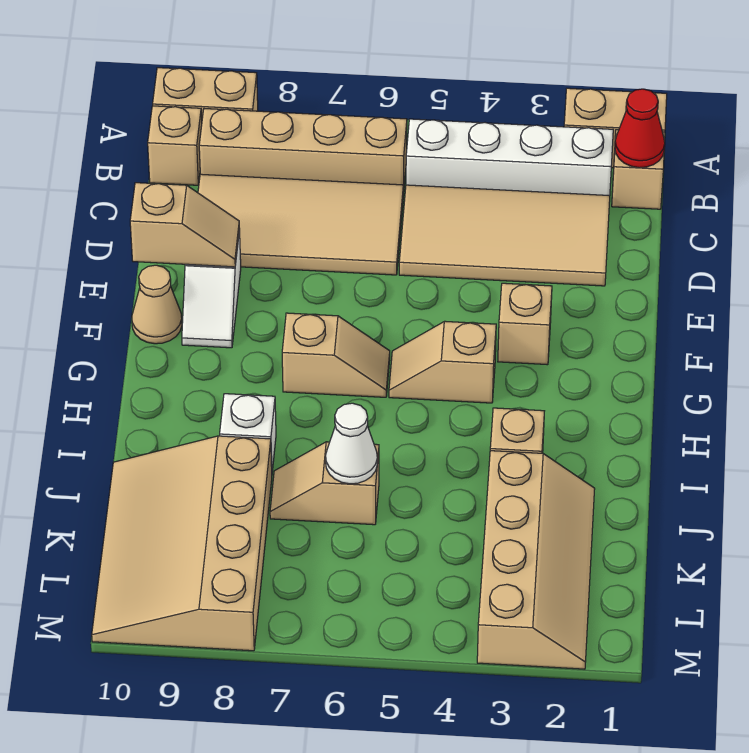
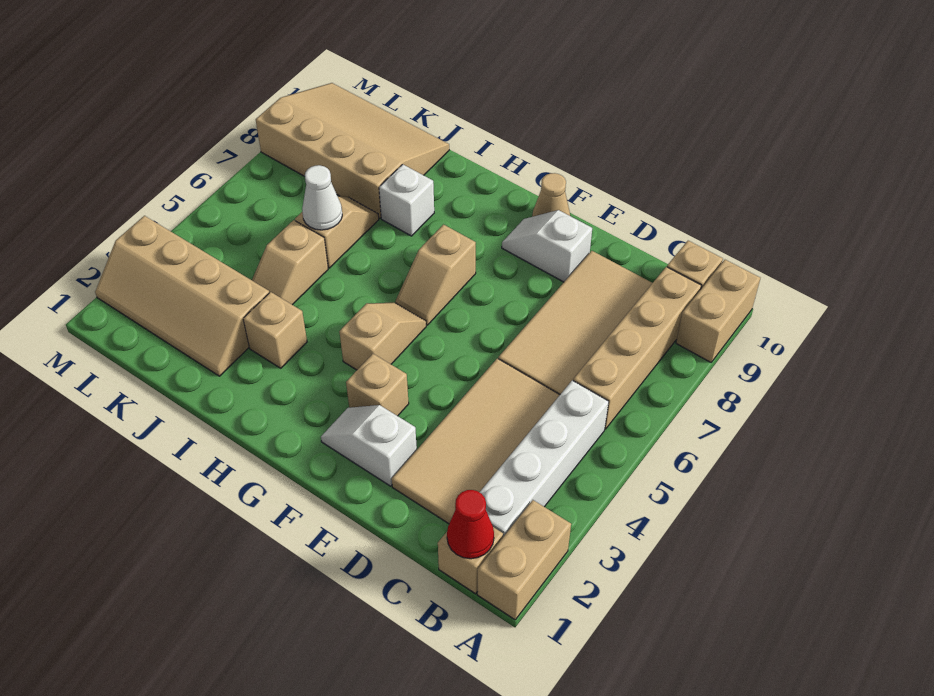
none -> white 1x2 slope [321,405,417,486]
tan 1x2 slope [130,183,239,267] -> tan 1x2 slope moved to [252,220,328,305]

